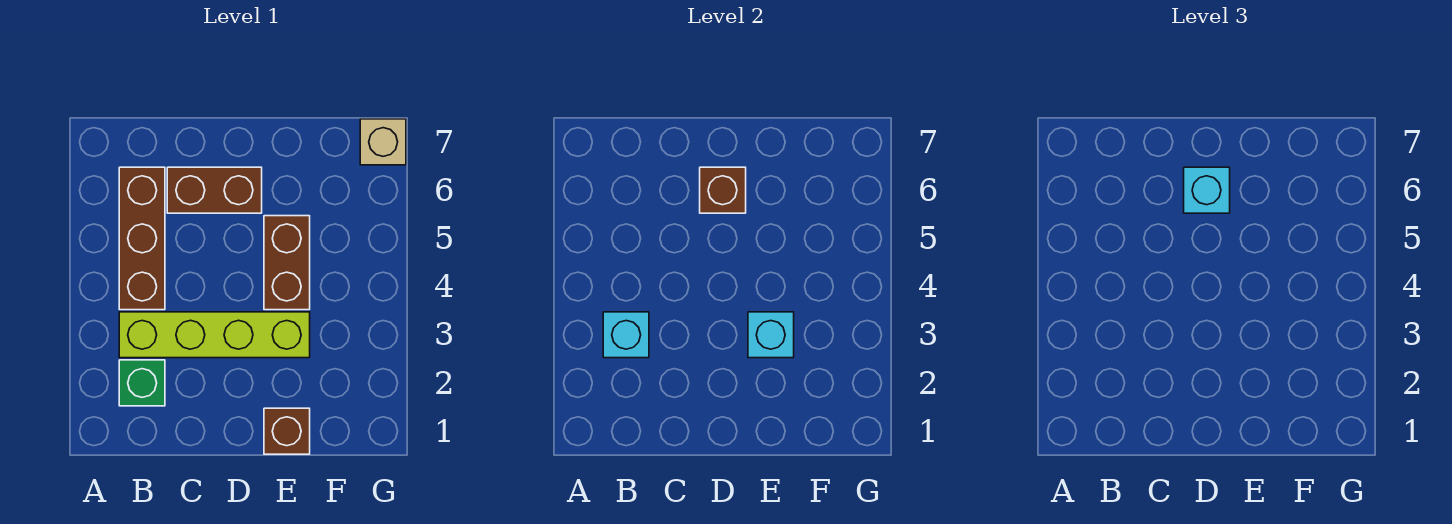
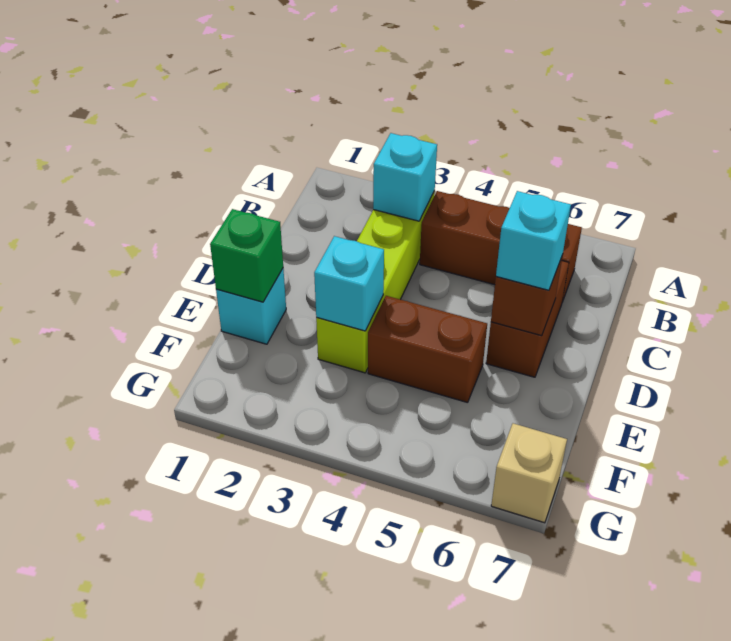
green 1x1 brick [119,360,165,406] -> green 1x1 brick moved to [210,209,283,302]
brown 1x1 brick [264,408,310,454] -> cyan 1x1 brick [216,269,286,344]

